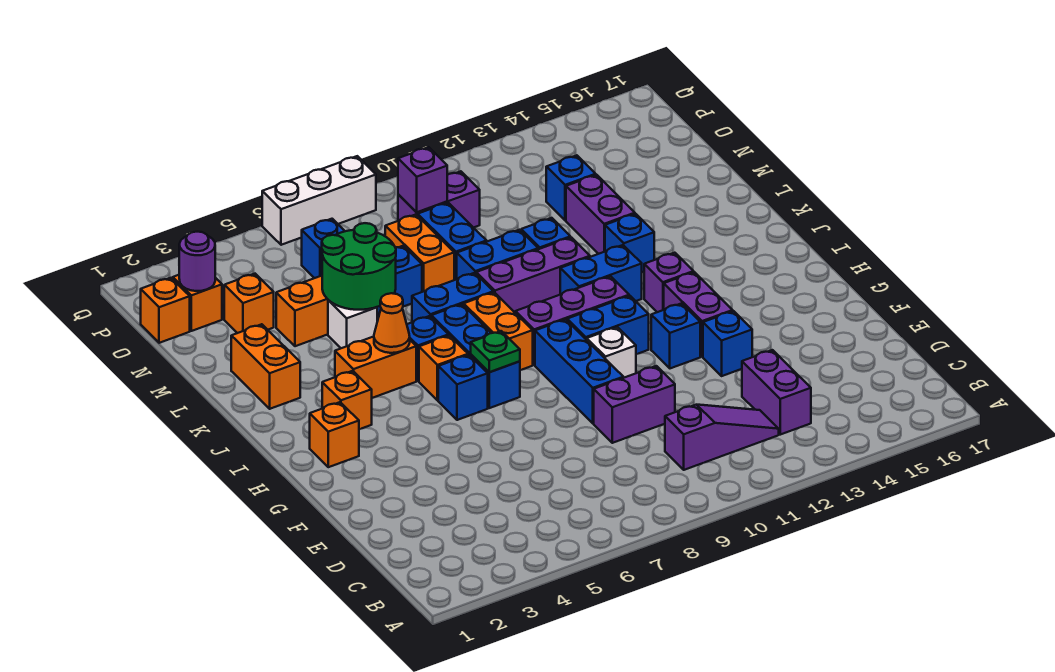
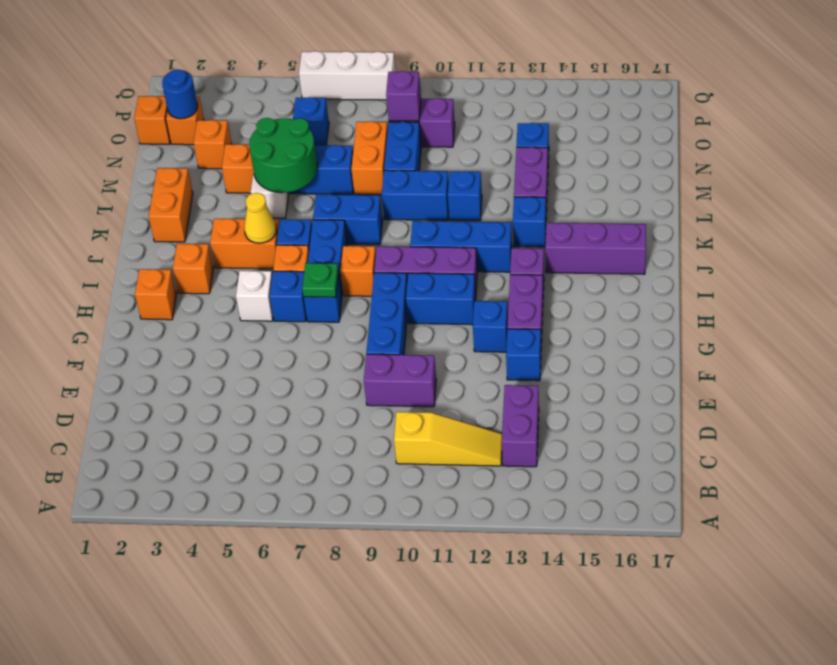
purple 1x3 slope [665,405,779,470] -> yellow 1x3 slope [394,412,502,466]
white 1x1 brick [587,327,636,378] -> white 1x1 brick moved to [236,271,273,321]
orange 1x2 brick [464,292,533,370] -> orange 1x1 brick [340,246,376,296]
orange 1x1 cone [374,293,410,353] -> yellow 1x1 cone [244,193,277,243]
blue 1x2 brick [560,245,642,301] -> blue 1x3 brick [410,221,512,272]
purple 1x3 brick [476,237,590,312] -> purple 1x3 brick moved to [545,223,646,274]
purple 1x1 round brick [179,232,215,291] -> blue 1x1 round brick [162,69,198,119]

